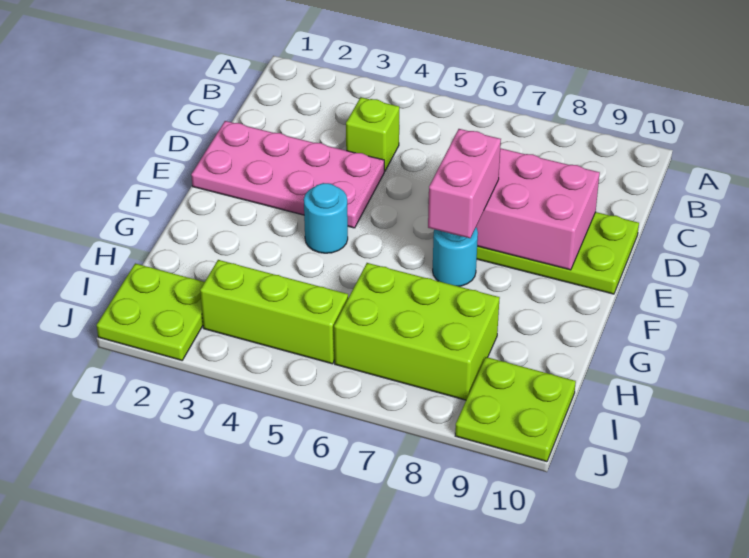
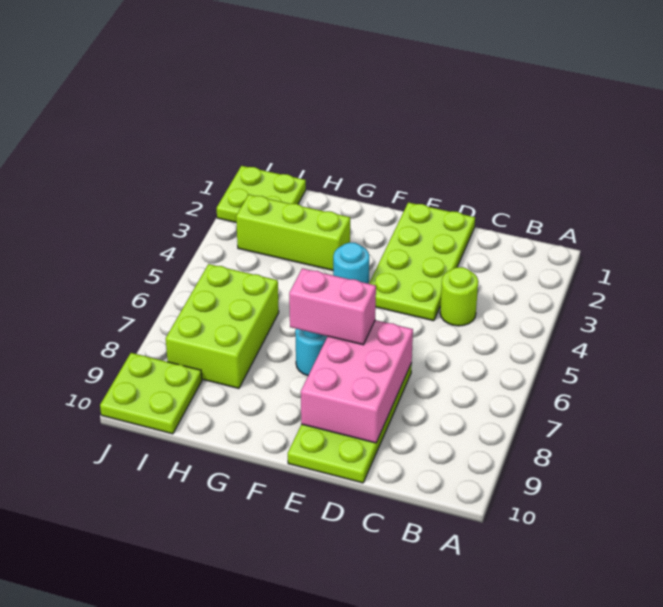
lime 1x1 brick [346,97,399,171] -> lime 1x1 round brick [440,267,478,326]
pink 2x4 plate [191,121,384,228] -> lime 2x4 plate [369,202,475,321]
lime 1x3 brick [200,260,348,364] -> lime 1x3 brick turned to [236,194,350,270]

